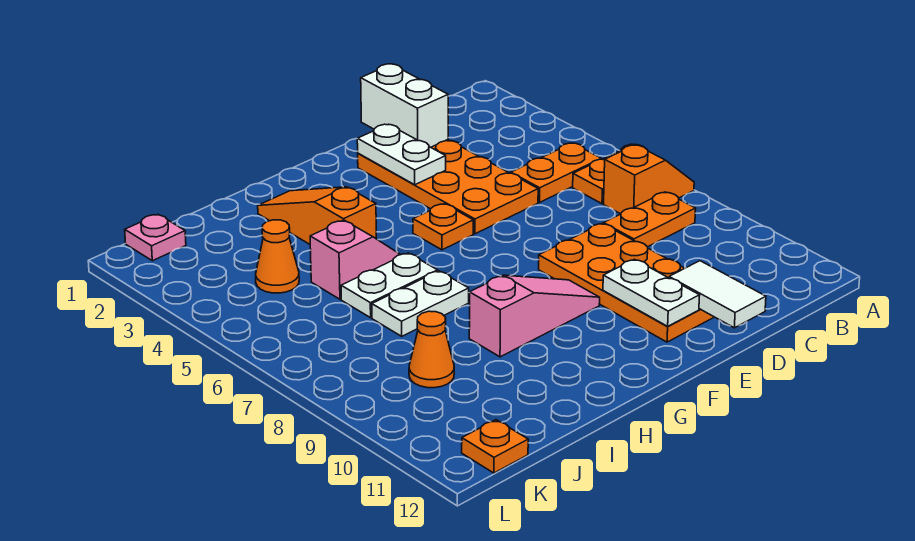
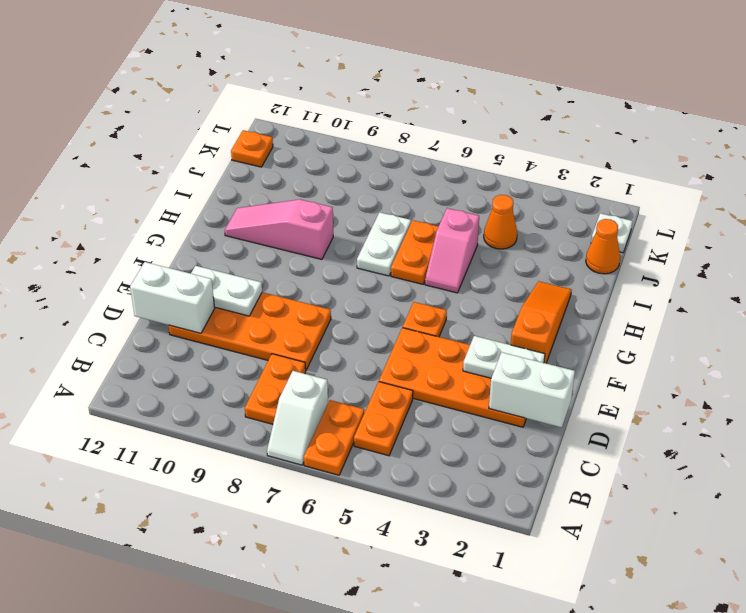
orange 1x2 slope [604,145,694,214] -> white 1x2 slope [267,371,328,465]
white 1x2 tile [669,261,766,328] -> white 1x2 brick [130,262,215,333]
pink 1x3 slope [469,275,600,357] -> pink 1x3 slope turned to [225,199,333,259]
orange 1x3 slope [258,187,377,244] -> orange 1x3 slope turned to [511,281,572,363]
white 1x2 plate [341,253,438,318] -> orange 1x2 plate [391,220,439,284]
orange 1x1 cone [409,311,454,388] -> orange 1x1 cone moved to [586,219,620,274]
pink 1x1 plate [125,214,186,261] -> white 1x1 plate [591,213,632,253]

